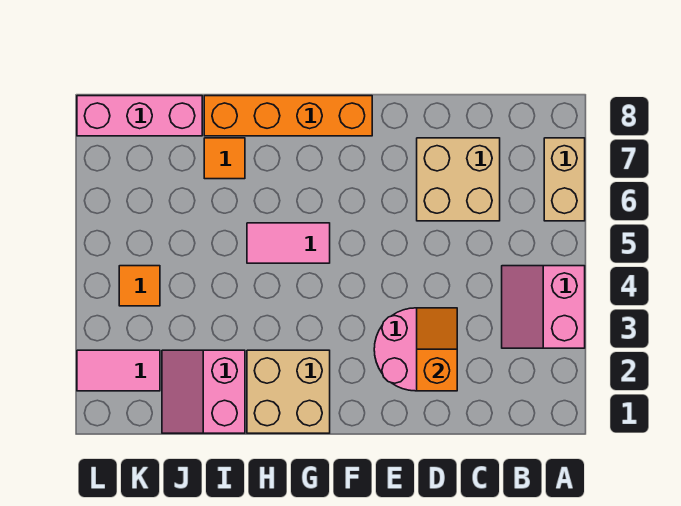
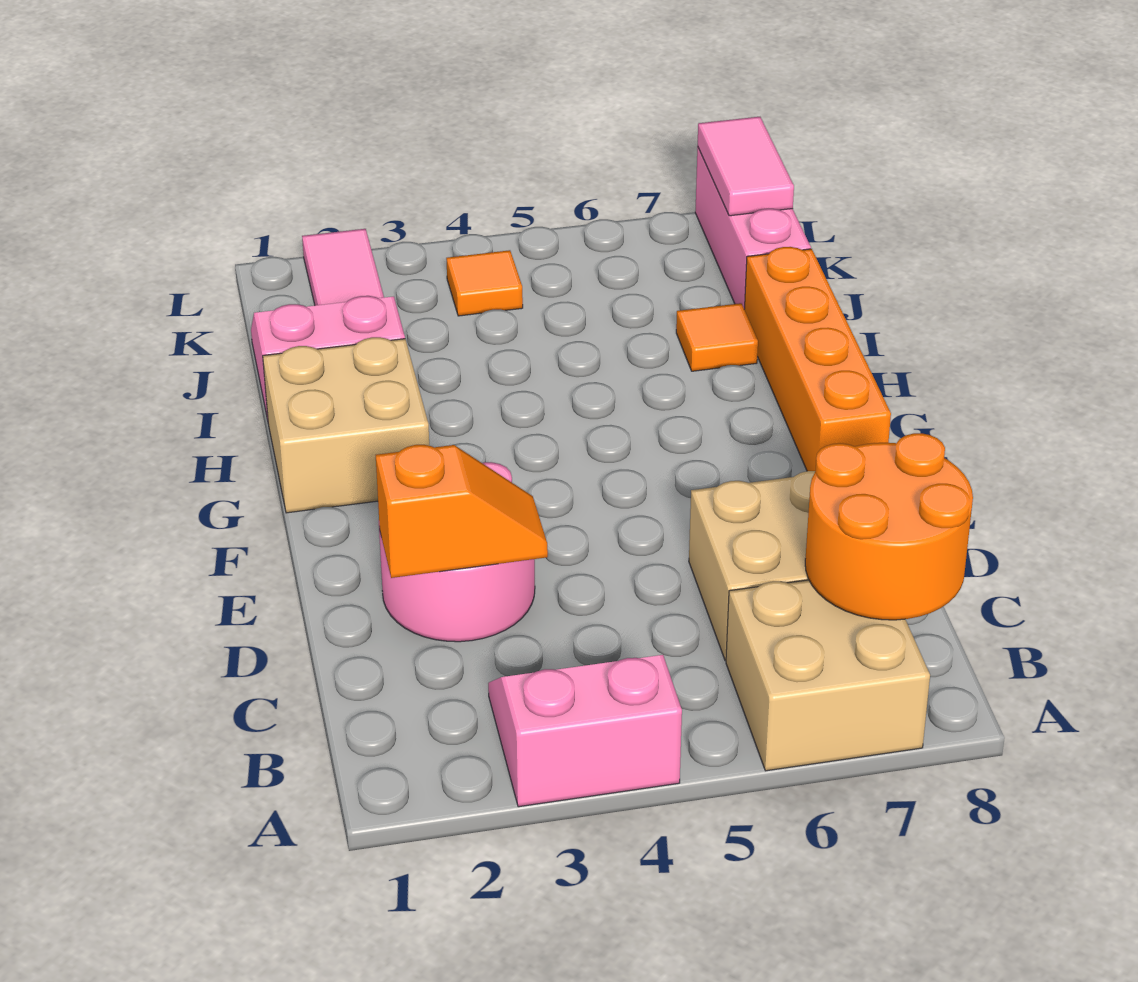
tan 1x2 brick [544,138,585,221] -> tan 2x2 brick [726,580,930,771]
none -> orange 2x2 round brick [805,433,973,620]
pink 1x2 tile [247,223,330,263] -> pink 1x2 tile moved to [698,117,794,216]

